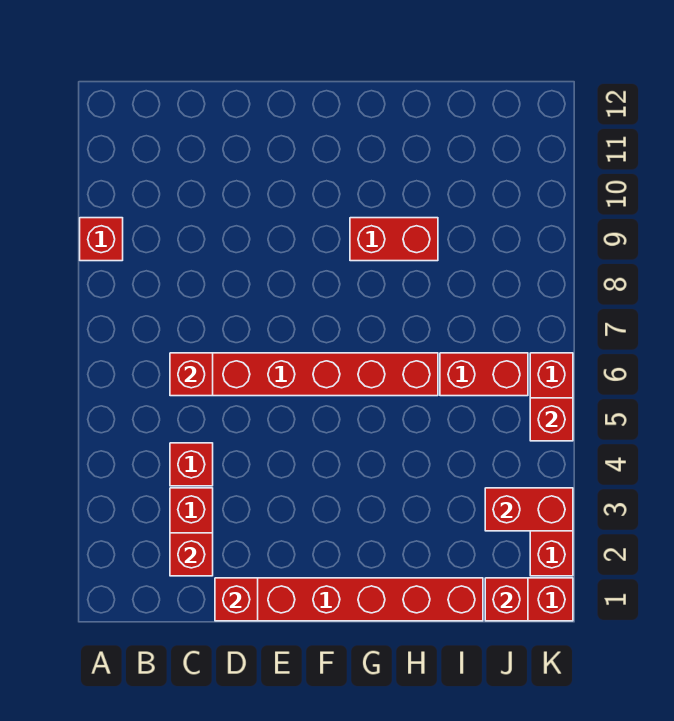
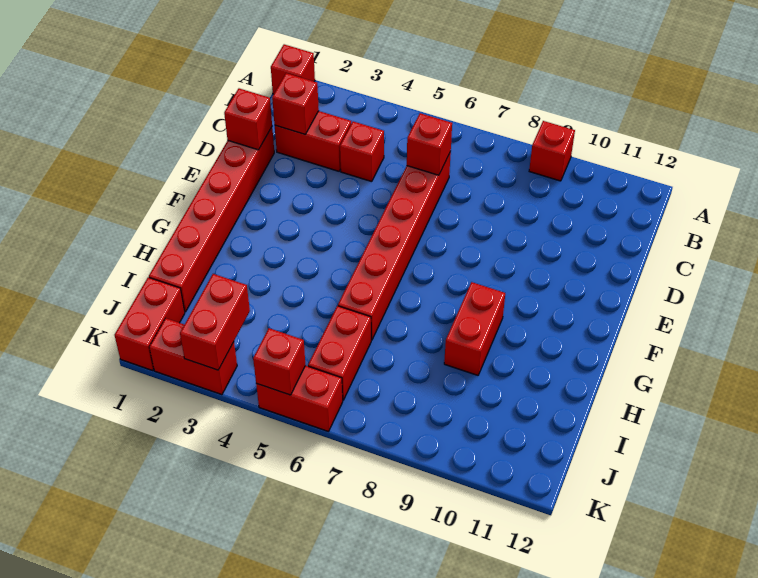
red 1x1 brick [485,578,528,621] -> red 1x1 brick moved to [271,44,315,94]

